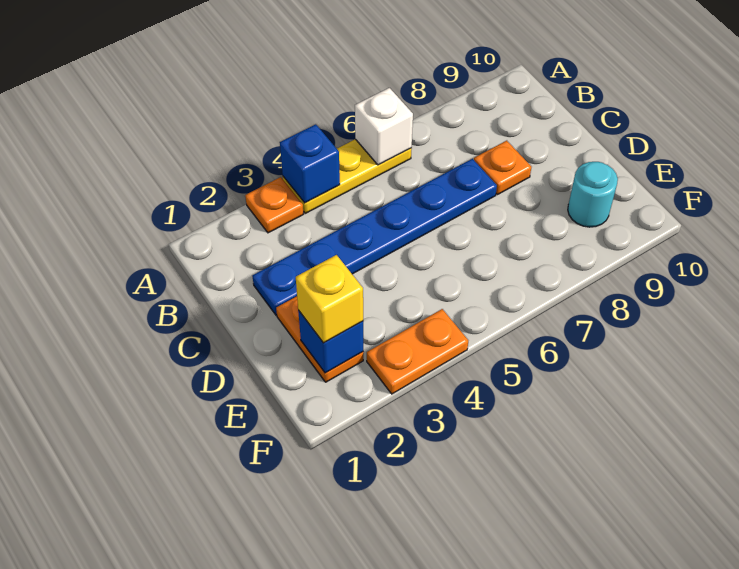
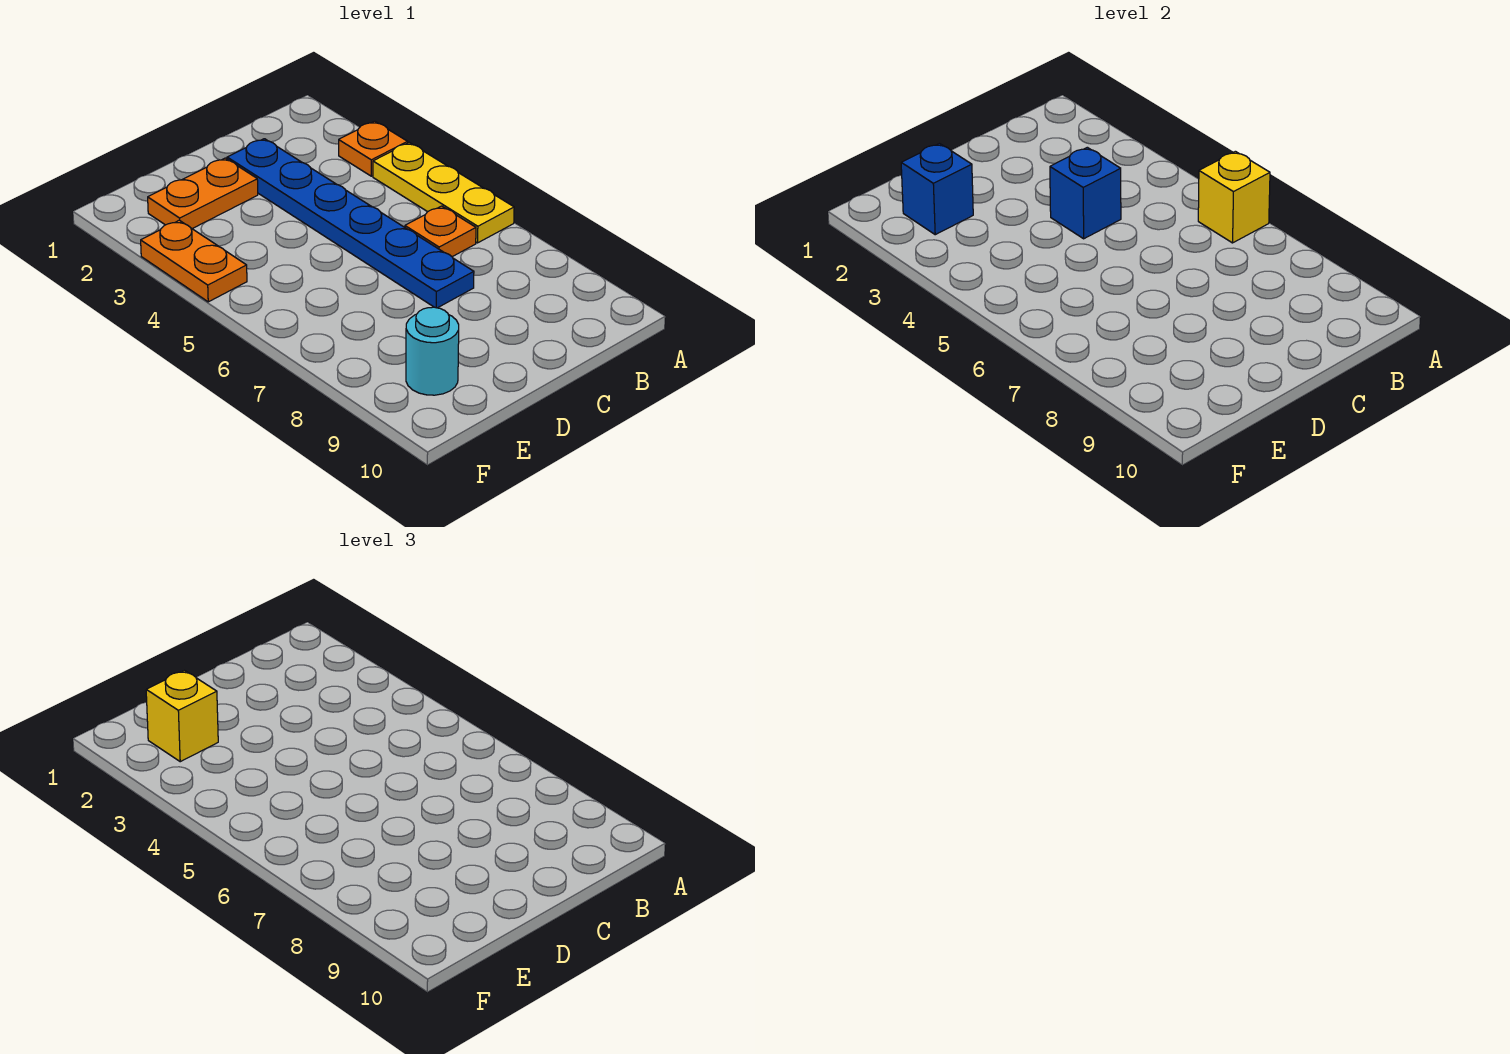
blue 1x1 brick [280,124,340,203] -> blue 1x1 brick moved to [1050,147,1121,239]
white 1x1 brick [355,88,413,165] -> yellow 1x1 brick [1198,151,1270,243]
orange 1x1 plate [474,141,531,195] -> orange 1x1 plate moved to [405,206,476,257]

